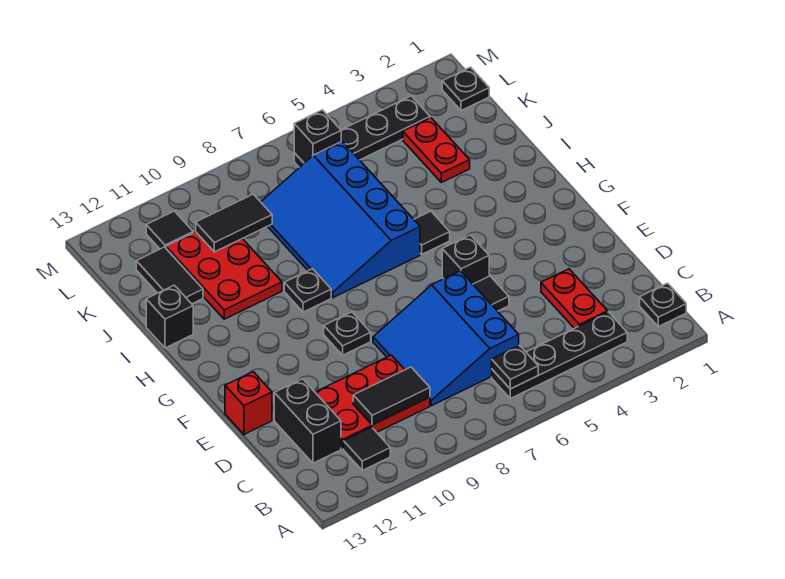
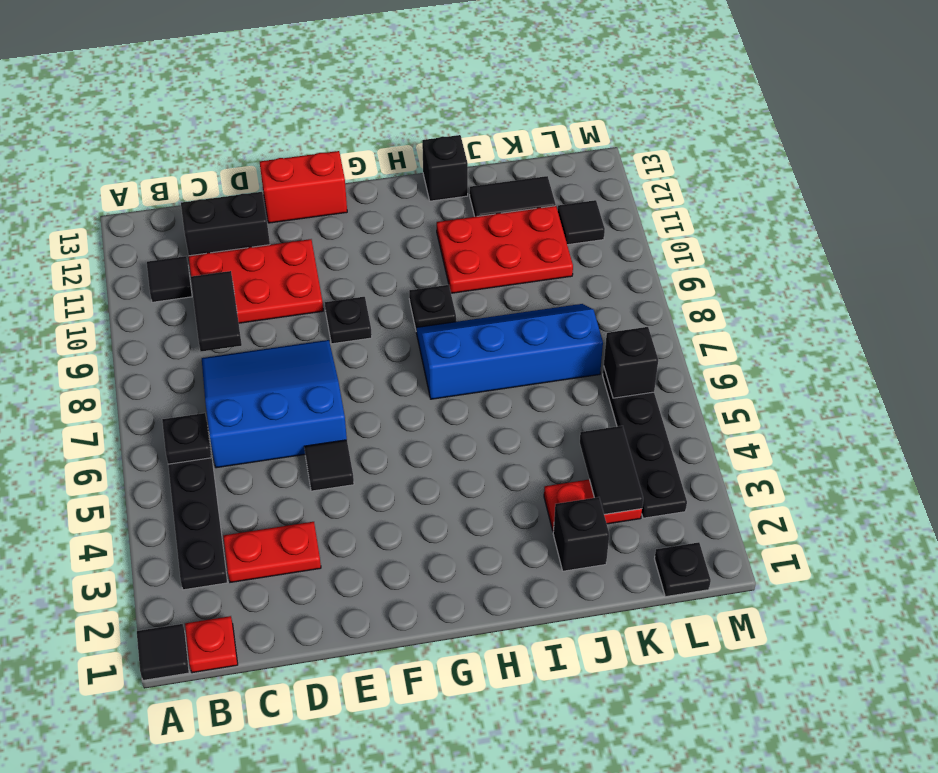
black 1x1 plate [640,283,686,327] -> red 1x1 plate [185,616,238,673]
red 2x3 plate [315,355,430,449] -> red 2x3 plate turned to [189,239,323,323]
red 1x1 brick [225,372,272,434] -> red 1x2 brick [260,151,347,223]
black 1x1 brick [442,235,489,284] -> black 1x1 brick moved to [553,497,609,571]
black 1x1 tile [414,211,450,254] -> black 1x1 tile moved to [137,624,189,680]
blue 3x4 slope [261,141,420,298] -> blue 2x4 slope [416,304,603,399]
black 1x2 tile [196,194,272,252] -> black 1x2 tile moved to [580,426,643,514]

